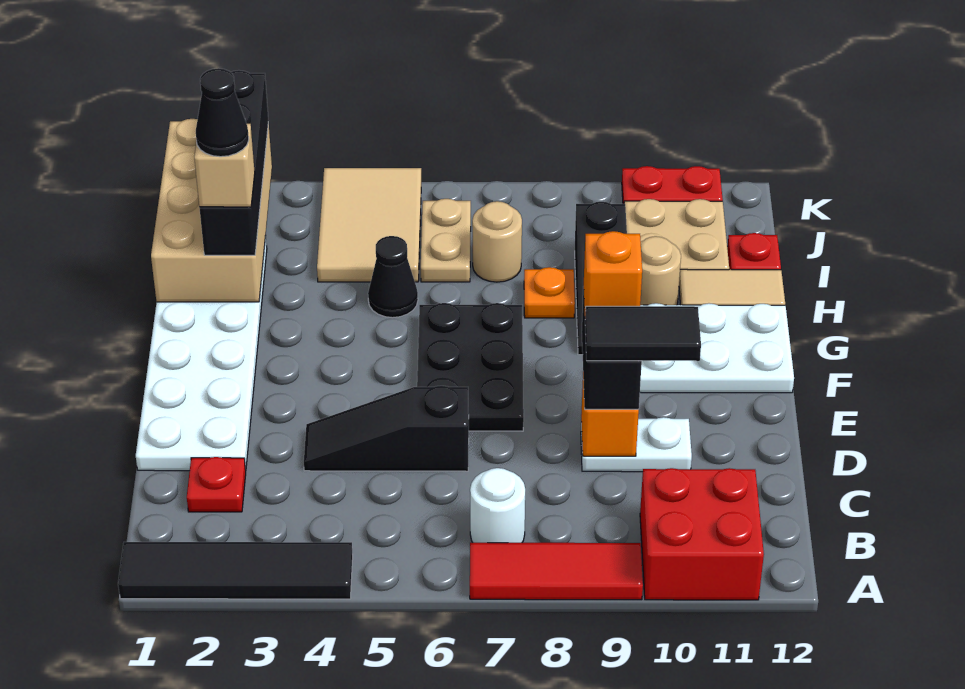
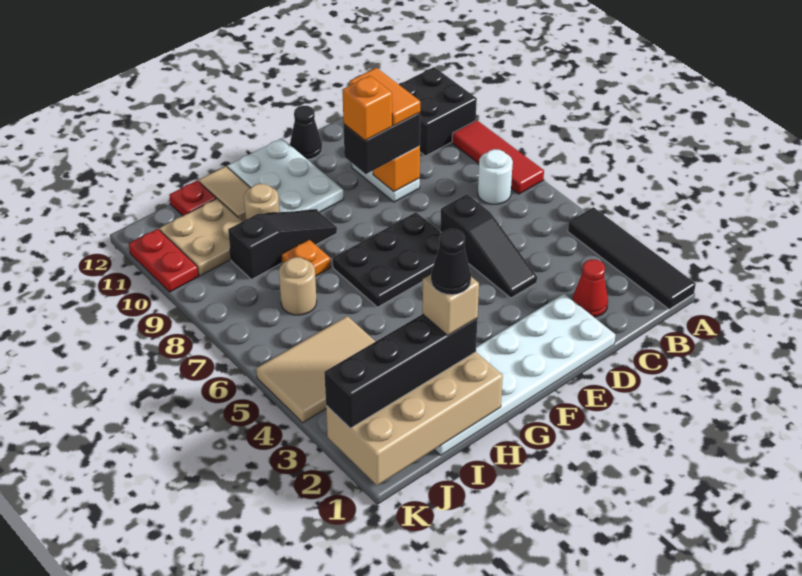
red 2x2 brick [640,468,764,600] -> black 2x2 brick [399,67,477,156]
red 1x1 plate [187,457,246,512] -> red 1x1 cone [572,259,608,317]
black 1x2 tile [585,306,701,361] -> orange 1x2 tile [350,68,420,126]
black 1x1 cone [368,236,418,318] -> black 1x1 cone moved to [290,106,322,159]
tan 1x2 plate [421,199,471,282] -> none

